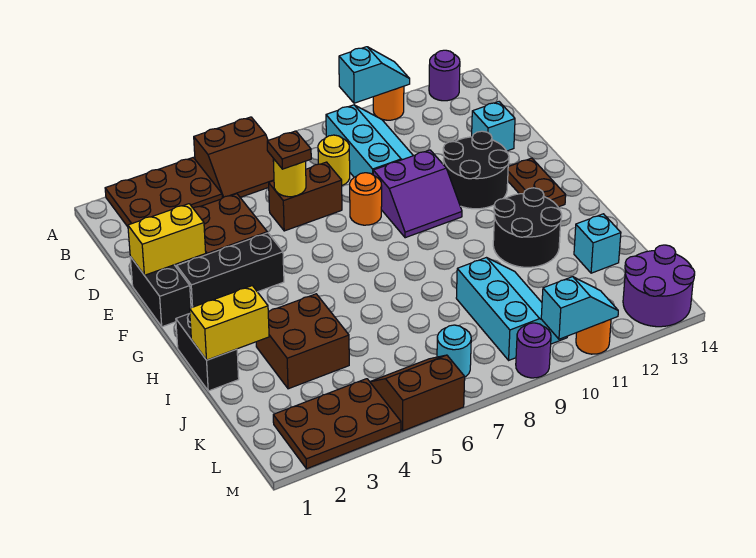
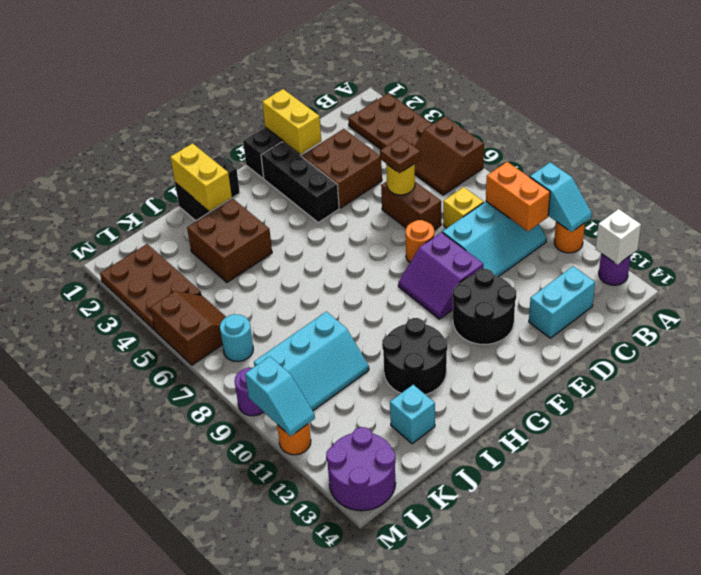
none -> white 1x1 brick [596,209,641,265]
none -> orange 1x2 brick [486,162,550,231]
yellow 1x1 round brick [318,135,350,185] -> yellow 1x1 brick [443,187,484,228]
cyan 1x1 brick [472,102,515,151] -> cyan 1x2 brick [529,266,595,338]
brown 1x2 plate [508,158,566,207] -> none

